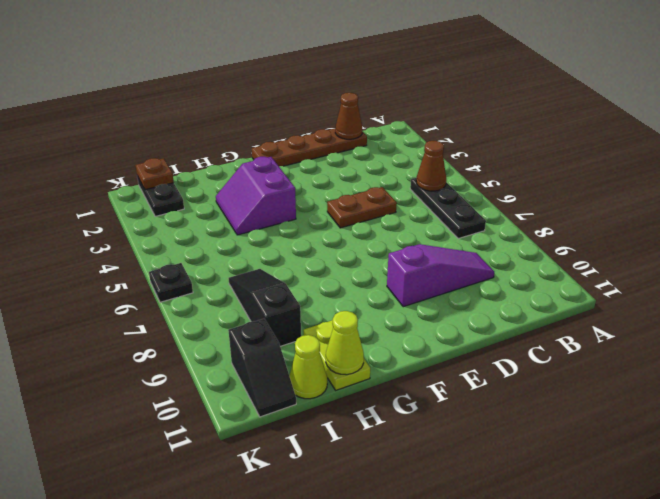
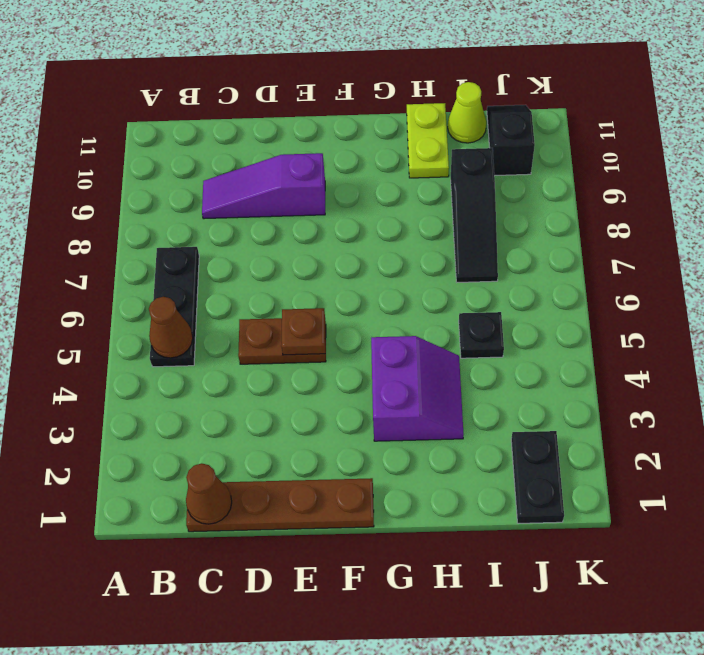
lime 1x1 cone [326,311,364,375] -> none
brown 1x1 plate [136,158,174,190] -> brown 1x1 plate moved to [281,308,325,355]
black 1x1 plate [149,263,193,302] -> black 1x1 plate moved to [459,312,504,358]

